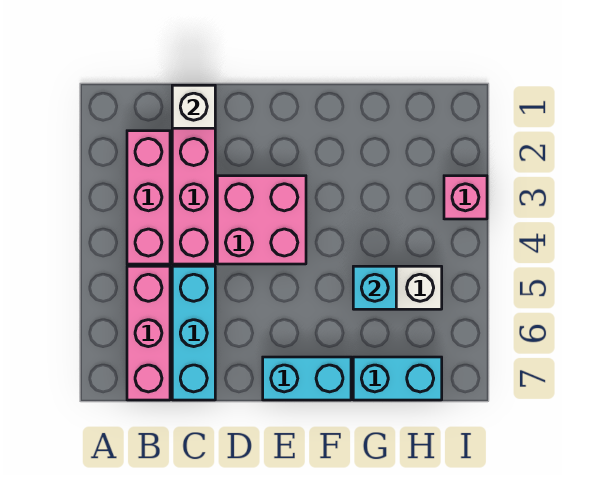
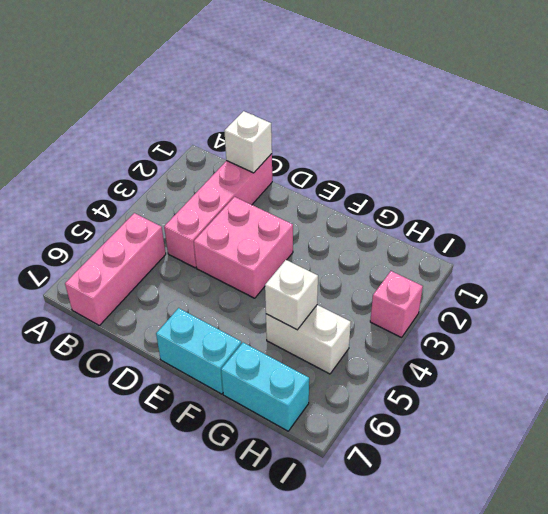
pink 1x3 brick [127,131,170,264] -> none
cyan 1x3 brick [172,266,215,400] -> none
cyan 1x1 brick [353,266,396,309] -> white 1x1 brick [265,260,318,330]

